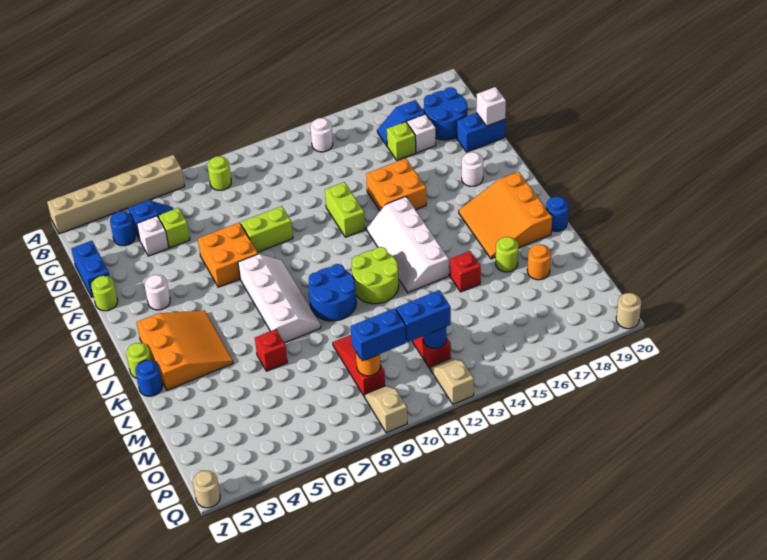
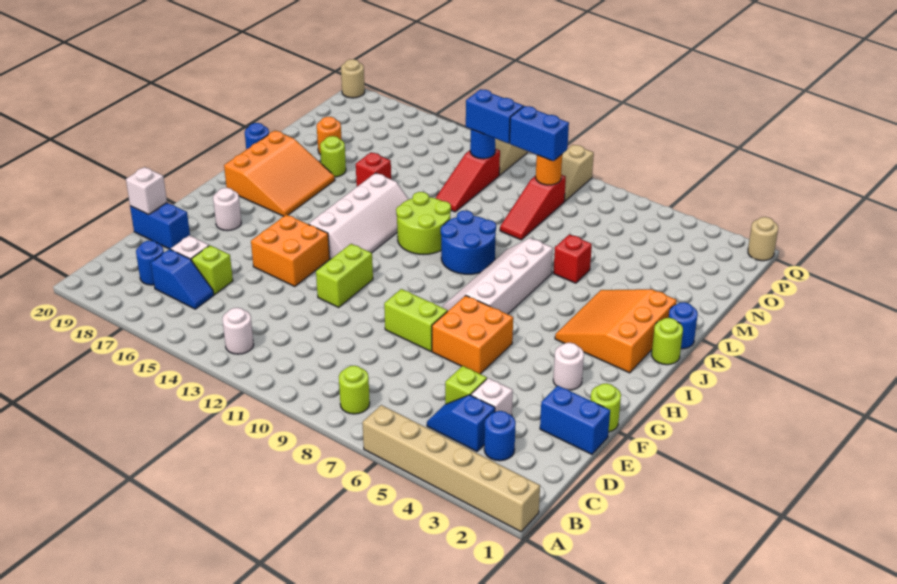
blue 2x2 round brick [424,87,467,140] -> blue 1x1 round brick [136,241,164,285]
blue 1x2 brick [71,241,110,297] -> blue 1x2 brick turned to [540,386,610,454]

